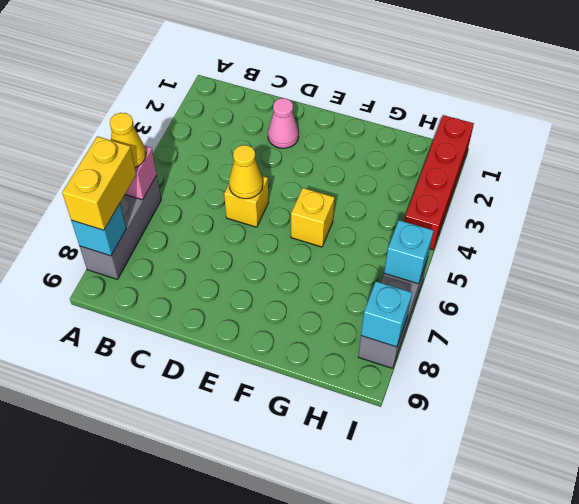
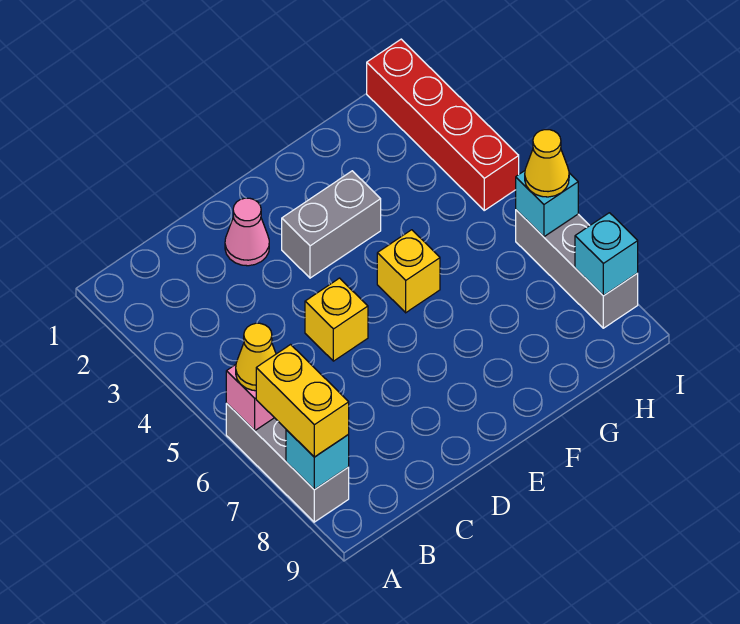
yellow 1x1 cone [229,145,263,199] -> yellow 1x1 cone moved to [525,130,569,197]
none -> grey 1x2 brick [282,171,381,278]

